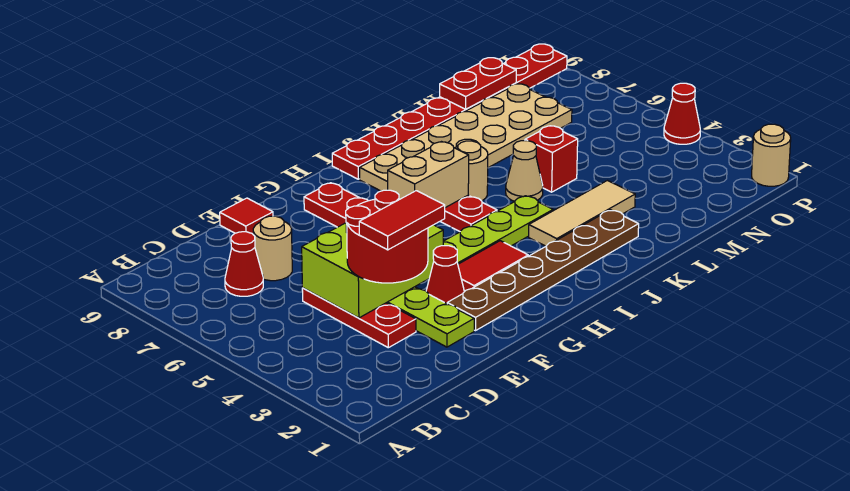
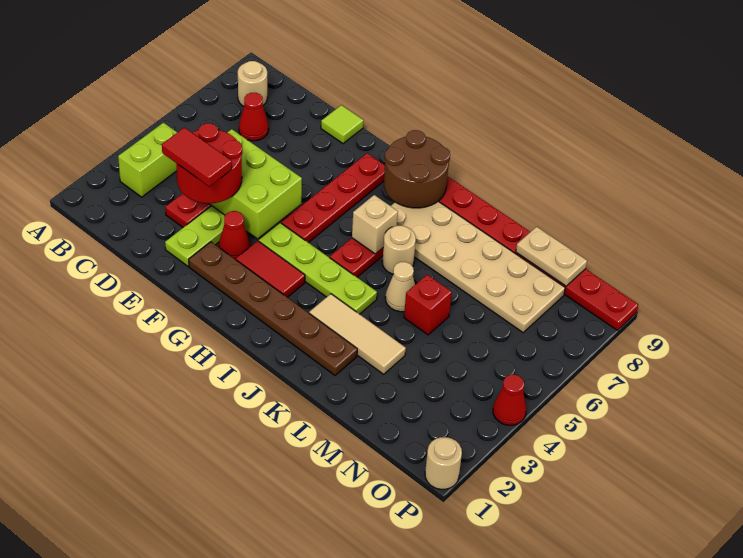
none -> lime 1x2 brick [118,123,177,197]
tan 1x1 round brick [253,216,292,281] -> tan 1x1 round brick moved to [238,61,267,106]
red 1x1 tile [220,198,273,234] -> lime 1x1 tile [321,105,363,144]
tan 1x2 brick [388,142,469,208] -> tan 1x1 brick [352,195,398,254]
none -> brown 2x2 round brick [384,130,450,208]
red 1x2 plate [440,58,516,109] -> tan 1x2 plate [516,227,587,286]

